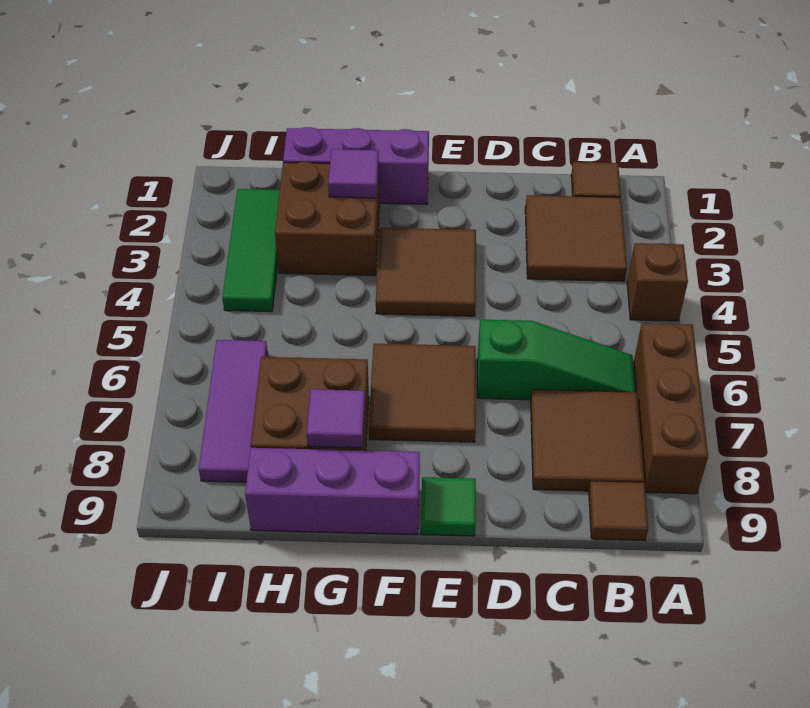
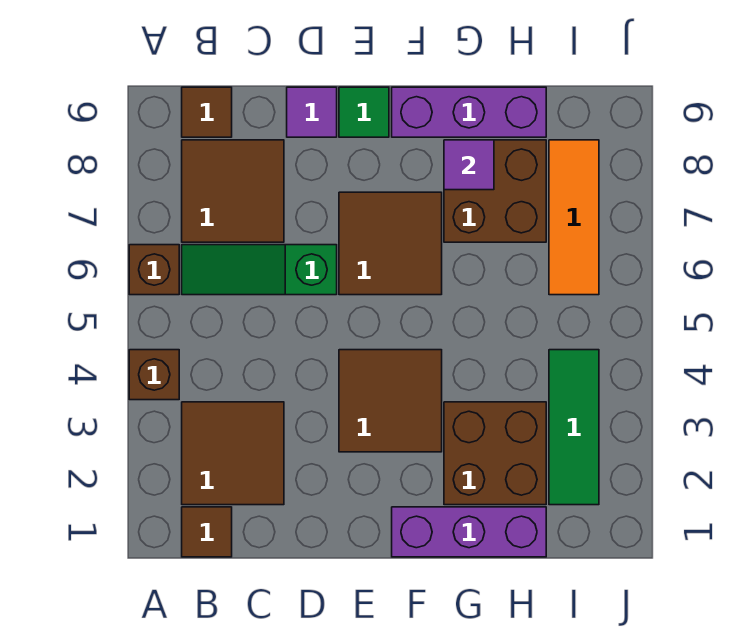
brown 1x3 brick [634,323,708,494] -> brown 1x1 brick [129,245,179,295]
purple 1x1 tile [328,149,379,198] -> purple 1x1 tile moved to [287,87,337,137]
purple 1x3 tile [199,340,268,482] -> orange 1x3 tile [549,140,599,295]

